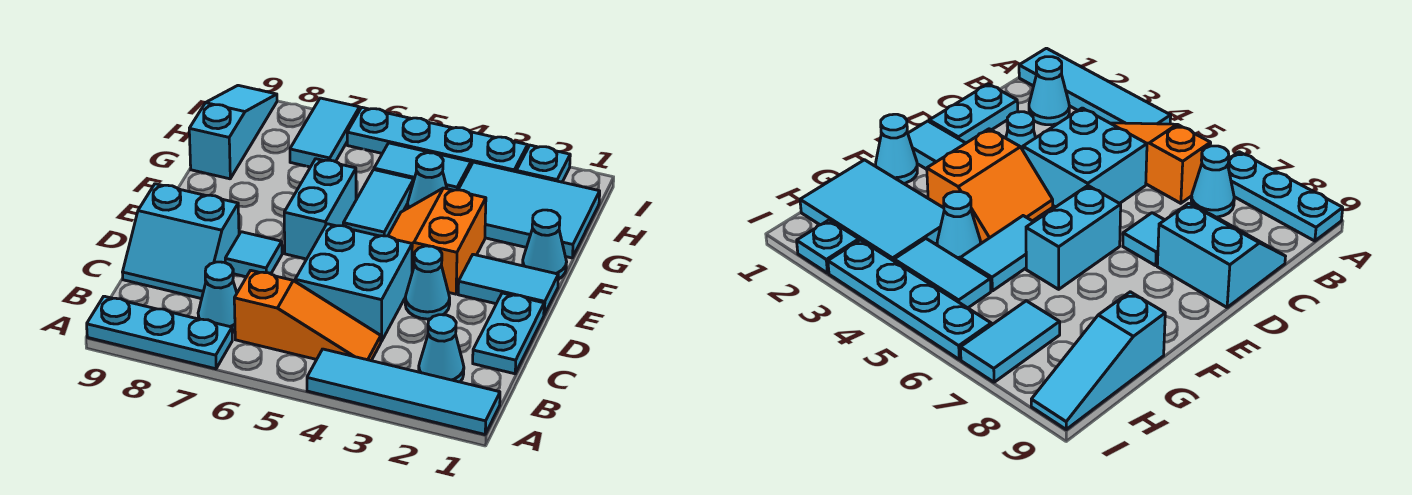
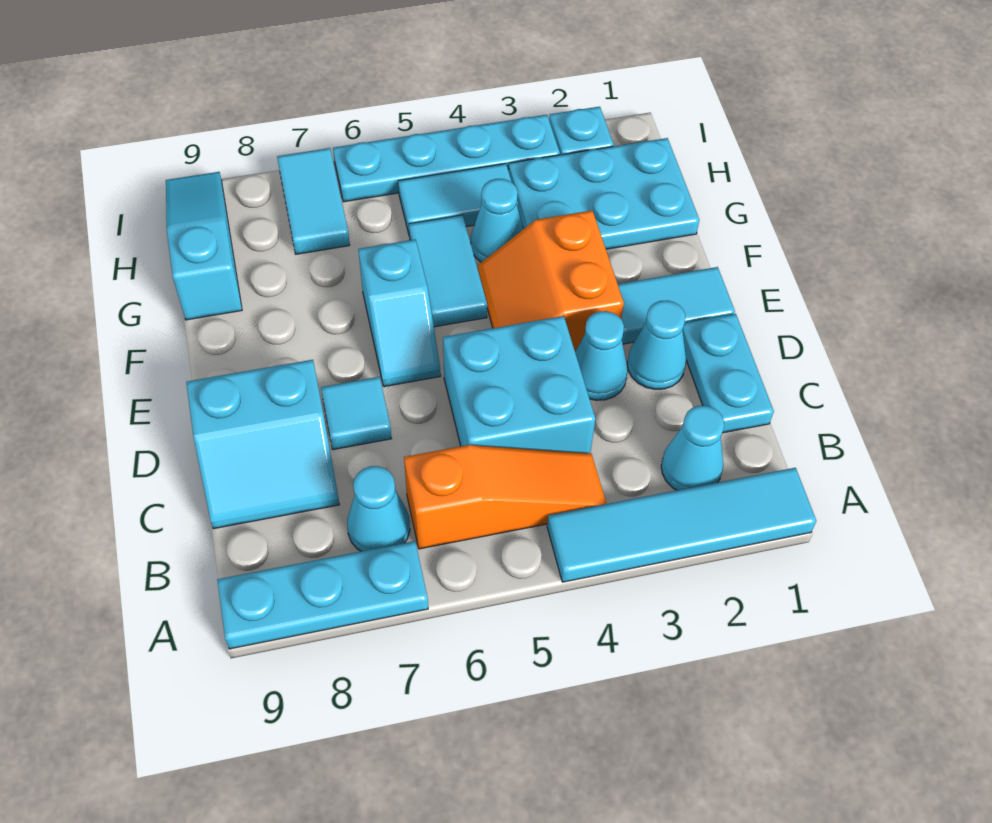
cyan 1x2 brick [284,159,356,259] -> cyan 1x2 slope [358,240,441,387]
cyan 1x1 cone [523,210,567,279] -> cyan 1x1 cone moved to [627,300,686,389]
cyan 2x3 tile [458,162,600,258] -> cyan 2x3 plate [508,138,699,249]

